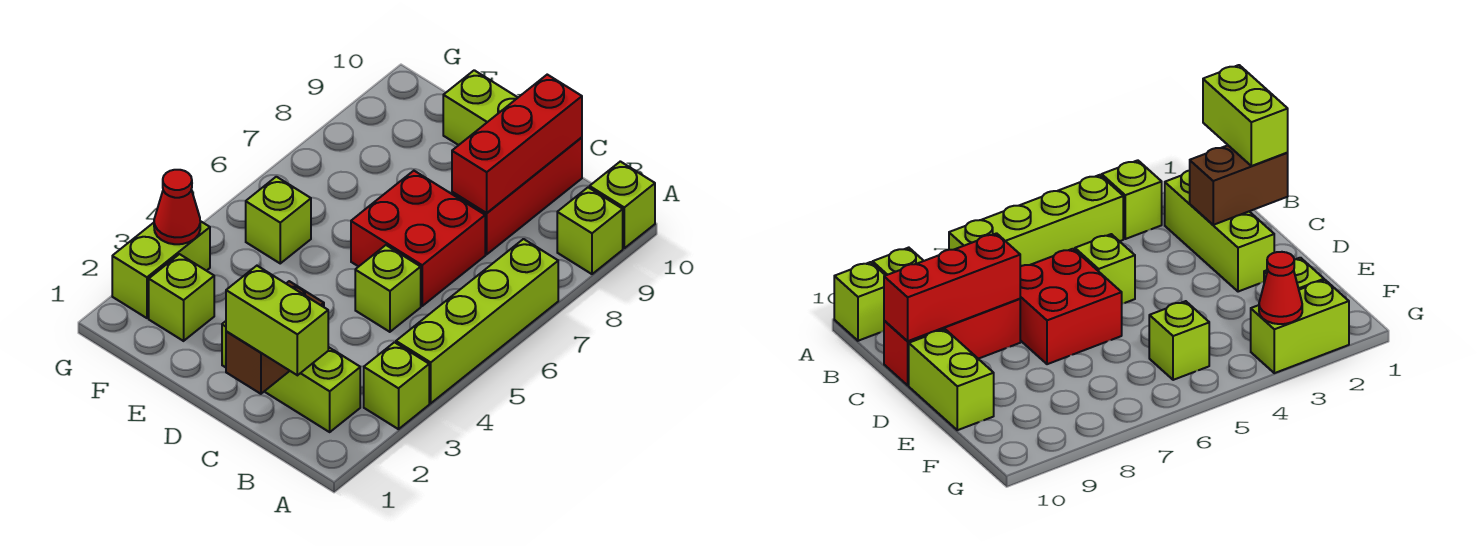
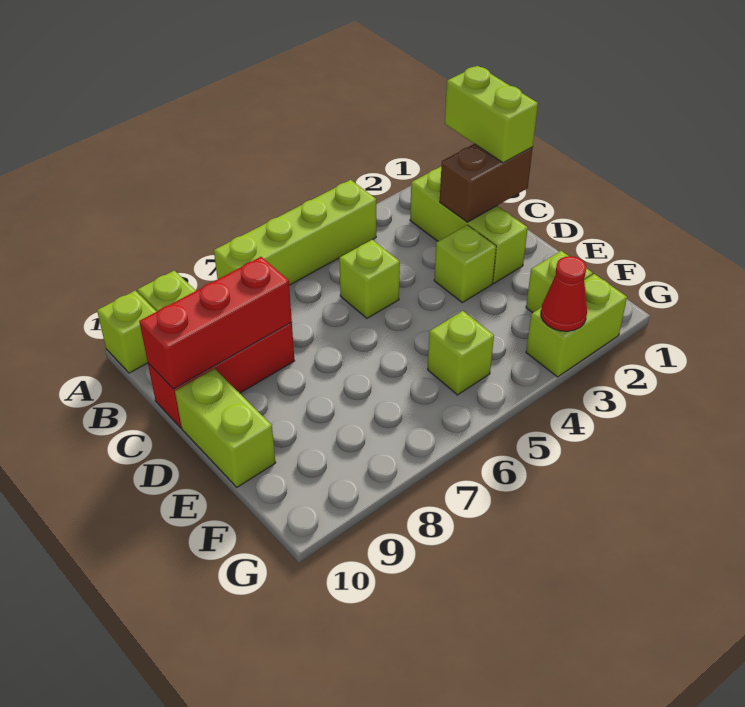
lime 1x1 brick [364,342,429,429] -> lime 1x1 brick moved to [434,225,496,302]
red 2x2 brick [351,171,485,306] -> none

